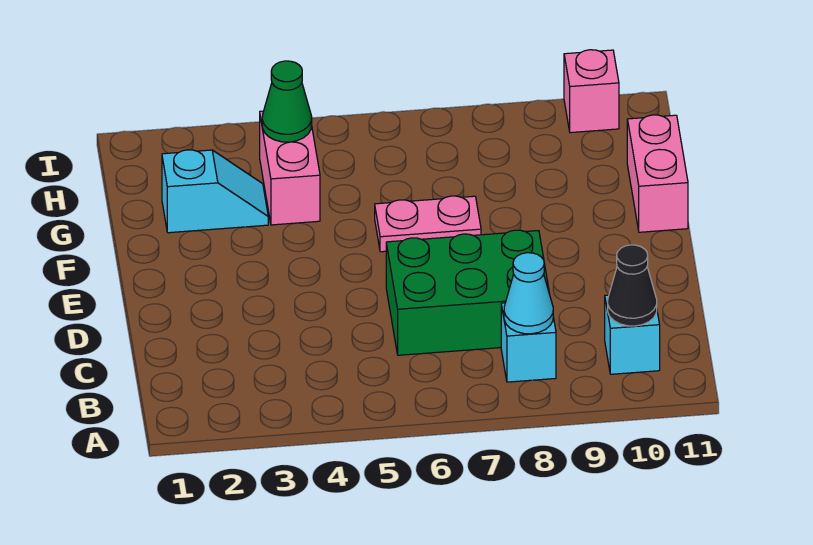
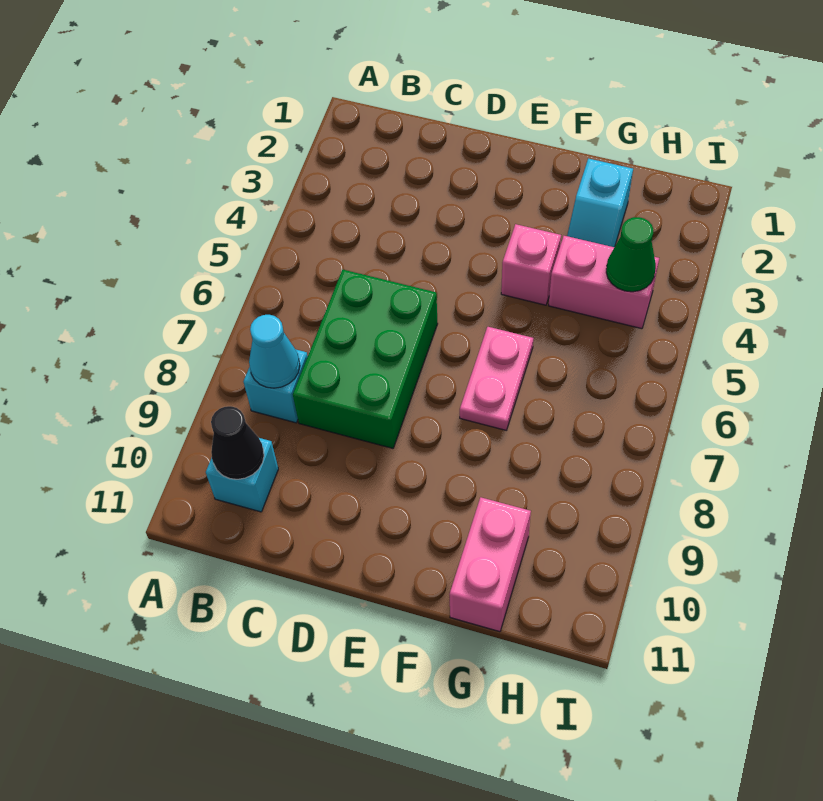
pink 1x2 brick [627,115,688,232] -> pink 1x2 brick turned to [449,497,531,632]
pink 1x1 brick [564,50,619,133] -> pink 1x1 brick moved to [501,224,561,305]

